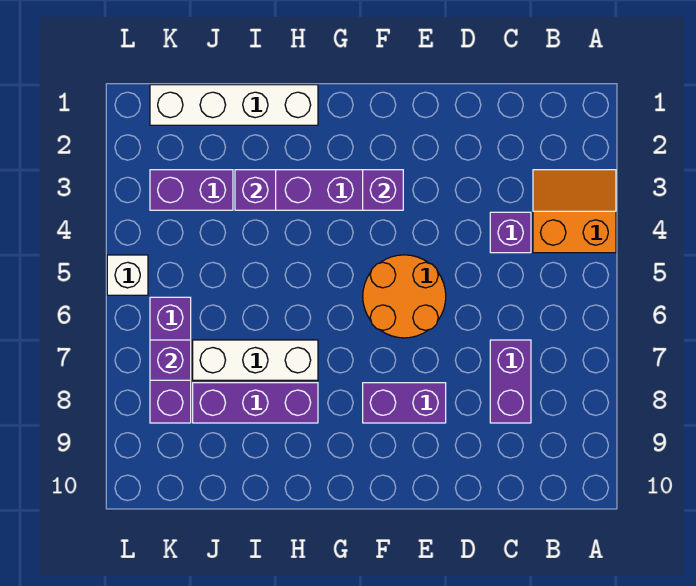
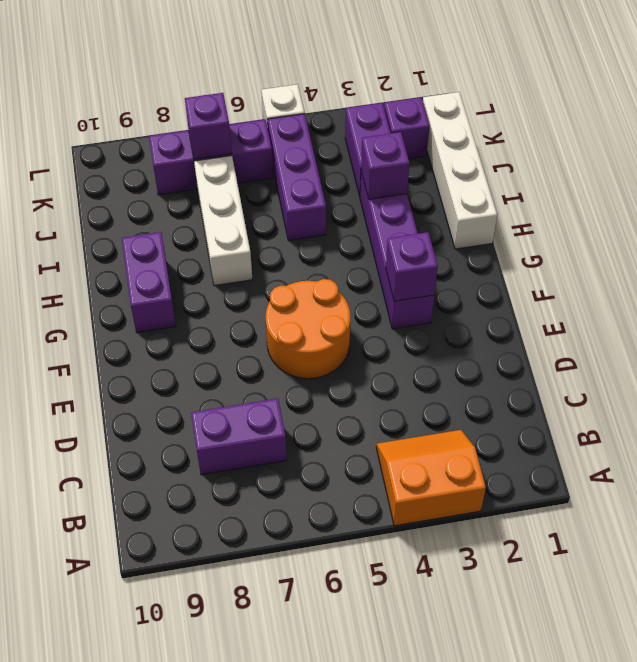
orange 2x2 slope [533,170,616,253] -> orange 2x2 slope turned to [376,430,486,526]
purple 1x1 brick [490,212,531,253] -> purple 1x1 brick moved to [384,97,429,159]
purple 1x2 brick [363,383,446,423] -> purple 1x2 brick moved to [122,232,176,332]
purple 1x3 brick [193,383,318,423] -> purple 1x3 brick moved to [268,114,326,241]

